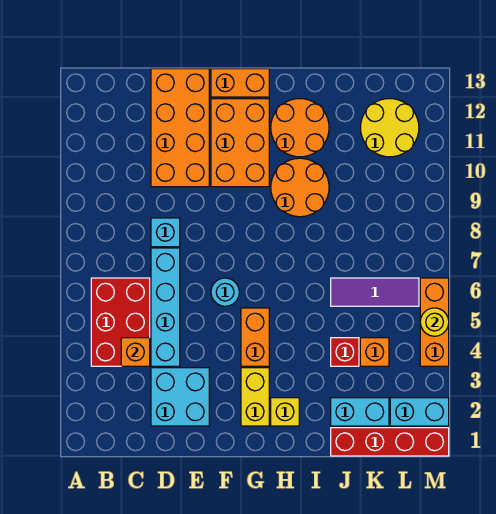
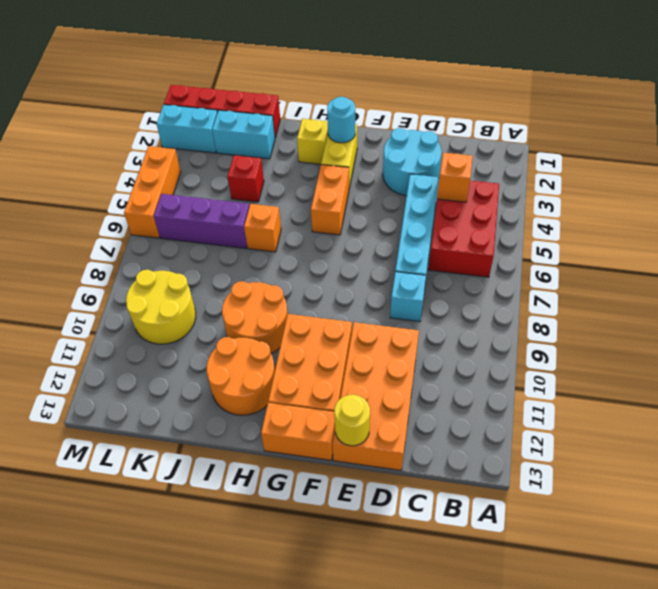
cyan 2x2 brick [151,368,209,426] -> cyan 2x2 round brick [383,128,441,196]
cyan 1x1 round brick [211,278,239,306] -> cyan 1x1 round brick moved to [327,97,356,143]
purple 1x3 tile [331,278,419,306] -> purple 1x3 brick [154,194,249,248]
orange 1x1 brick [360,338,389,366] -> orange 1x1 brick moved to [244,204,281,252]
yellow 2x2 round brick [361,99,419,157] -> yellow 2x2 round brick moved to [126,270,196,344]
yellow 1x1 round brick [420,308,449,336] -> yellow 1x1 round brick moved to [334,395,370,446]

